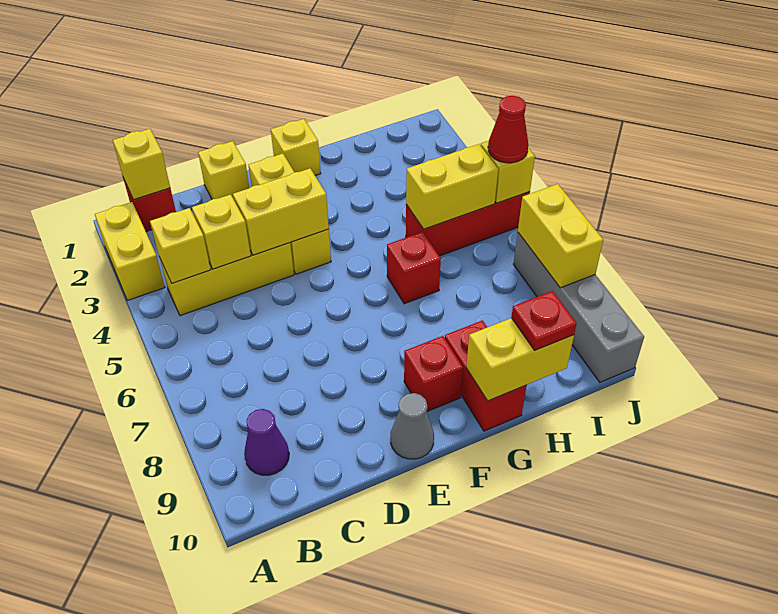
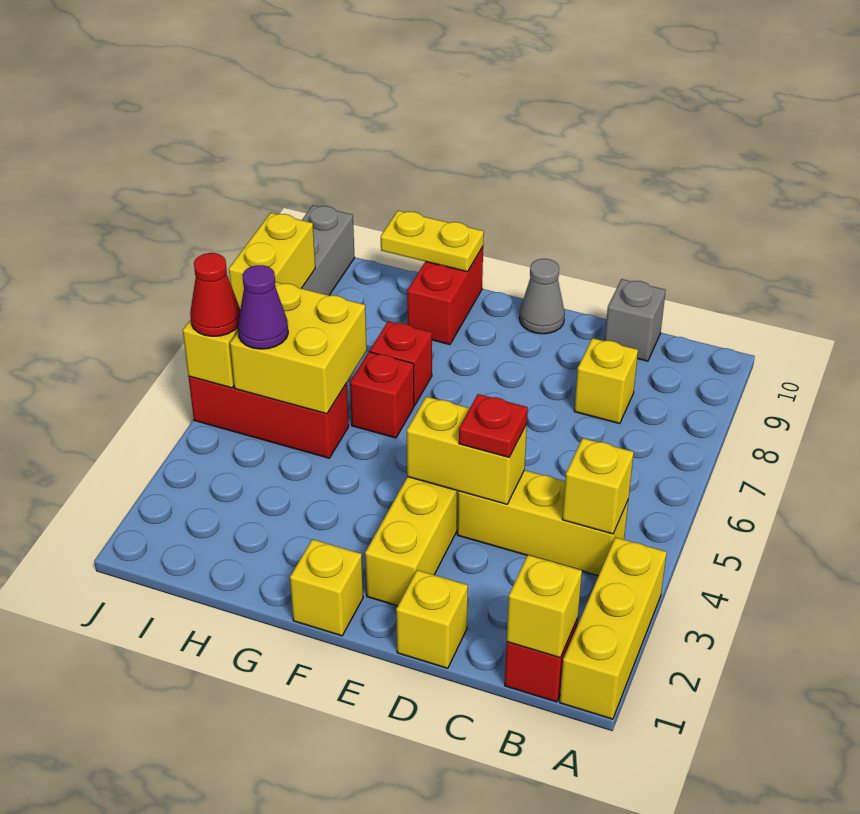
yellow 1x2 brick [95,202,165,301] -> yellow 1x3 brick [560,537,667,719]
purple 1x1 cone [244,409,289,475] -> purple 1x1 cone moved to [238,265,288,349]
yellow 1x1 brick [192,194,251,269] -> yellow 1x1 brick moved to [574,338,638,424]
none -> grey 1x1 brick [605,279,666,361]
red 1x1 brick [404,336,463,411] -> red 1x1 brick moved to [370,321,432,406]
yellow 1x2 brick [466,318,574,401] -> yellow 1x2 plate [381,211,484,272]
yellow 1x2 brick [406,144,498,229] -> yellow 2x2 brick [230,282,367,414]
red 1x1 plate [511,291,577,350] -> red 1x1 plate moved to [459,394,528,457]

